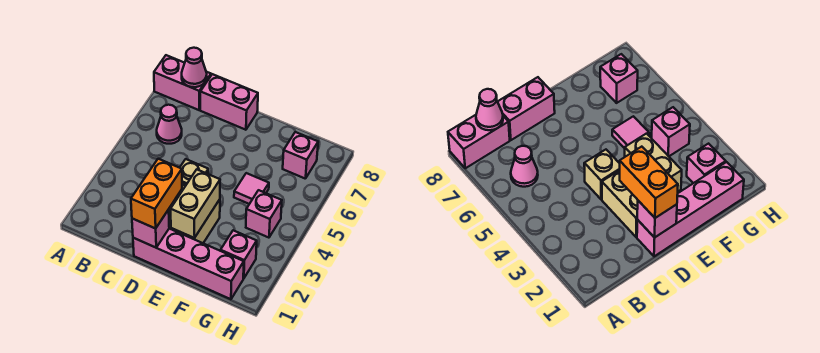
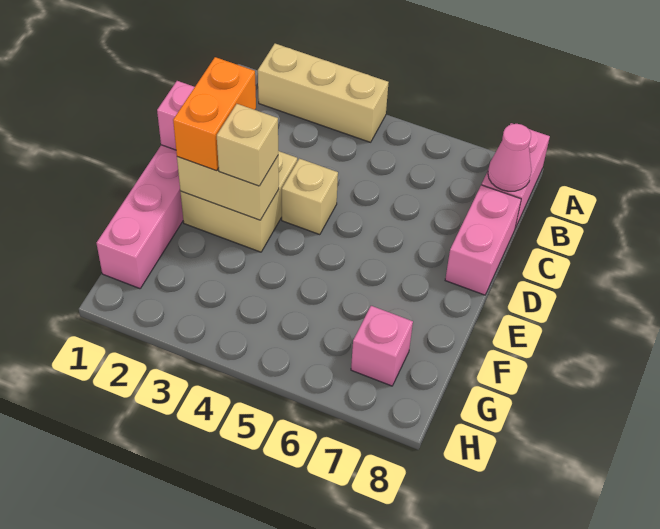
none -> tan 1x3 brick [258,44,389,142]
pink 1x1 cone [157,105,182,144] -> none
orange 1x2 brick [131,159,182,229] -> orange 1x2 brick turned to [173,57,256,171]
none -> tan 1x1 brick [217,104,278,186]
pink 1x1 tile [234,173,269,204] -> none
pink 1x1 brick [221,230,257,278] -> none
pink 1x1 brick [246,190,282,238] -> none

